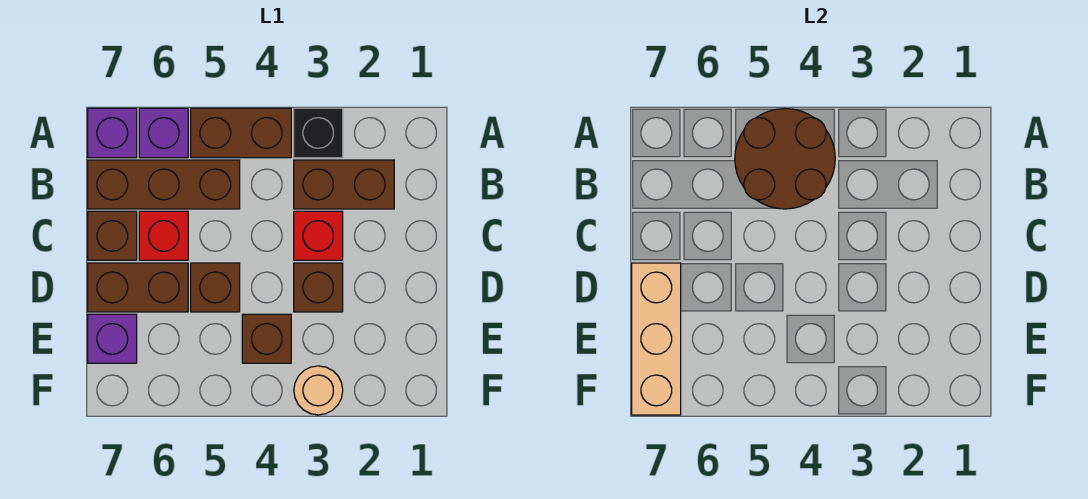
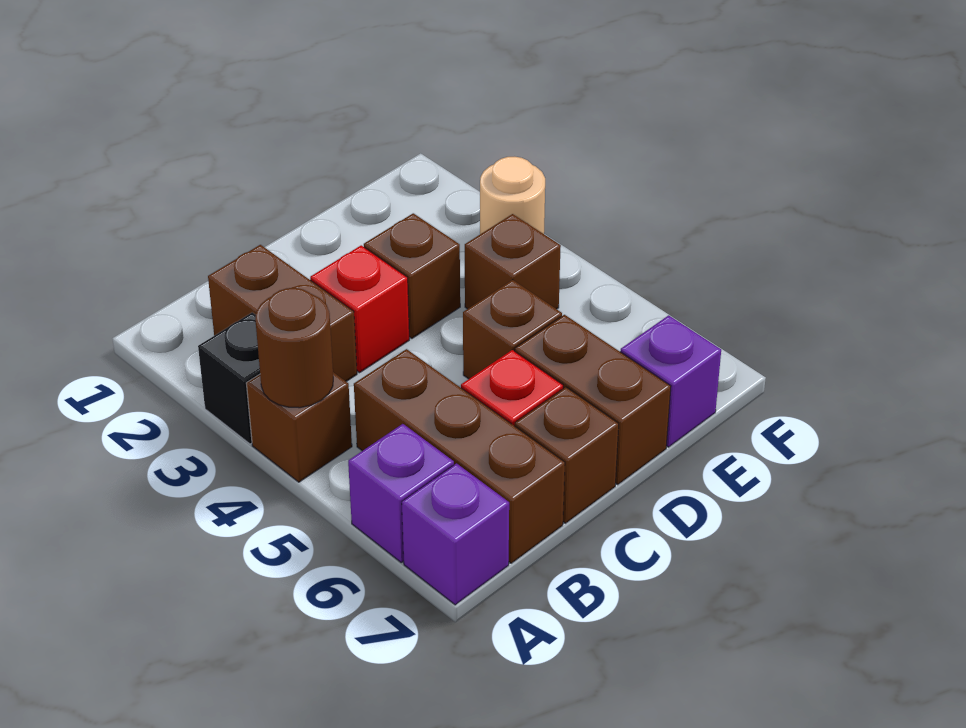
brown 1x2 brick [191,108,291,158] -> brown 1x1 brick [246,372,352,482]
brown 2x2 round brick [735,109,835,209] -> brown 1x1 round brick [255,288,333,408]
tan 1x3 brick [632,263,681,415] -> none

